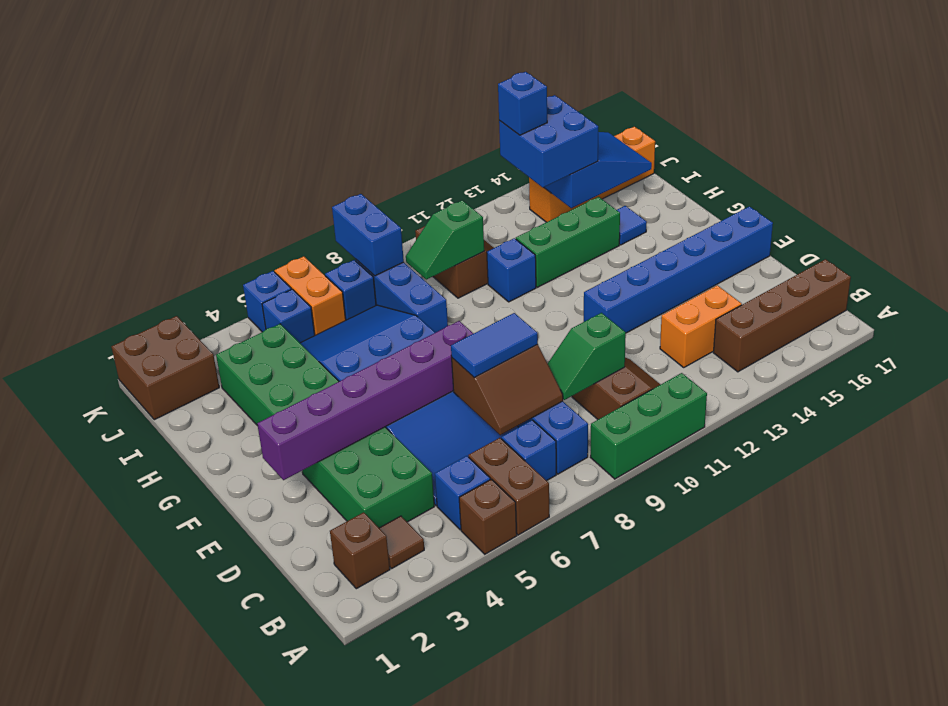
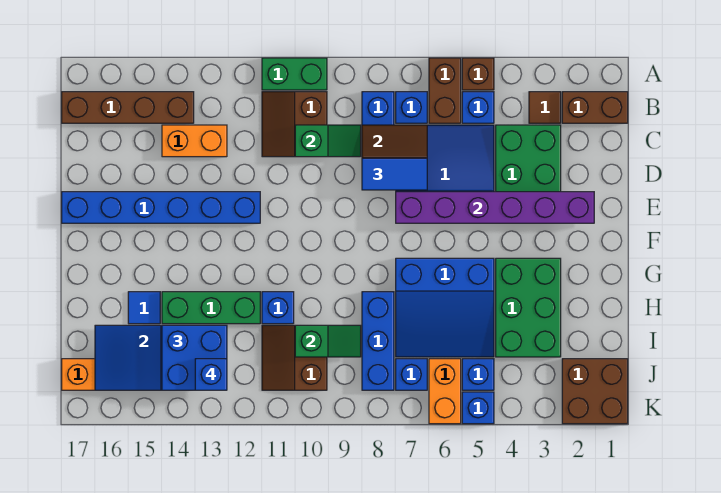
green 1x3 brick [590,373,707,479] -> green 1x2 brick [262,58,327,90]
brown 1x1 brick [330,512,390,589] -> brown 1x2 brick [562,92,628,123]
blue 1x2 brick [332,194,404,276] -> none

